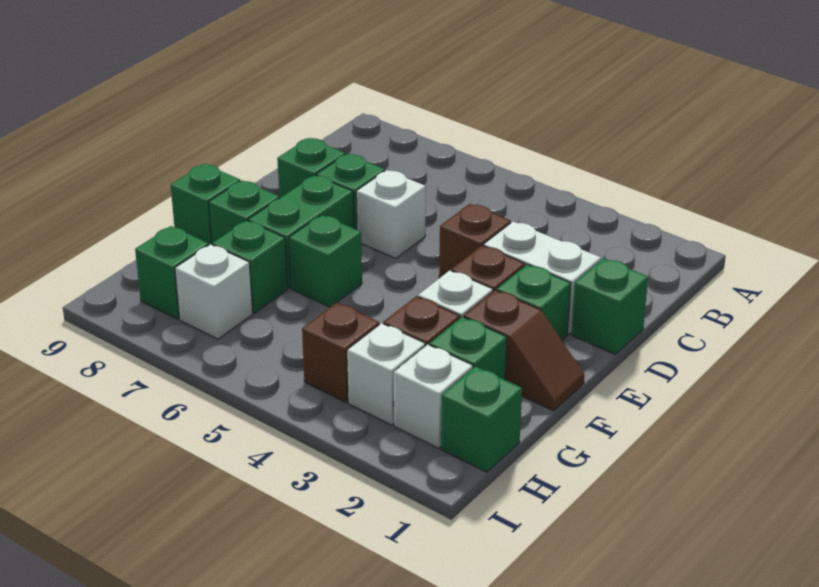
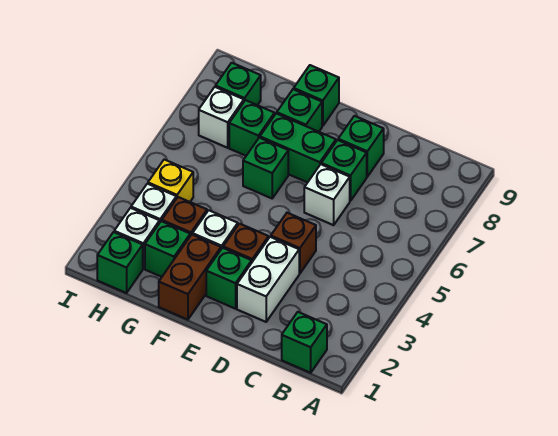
green 1x1 brick [571,258,648,355] -> green 1x1 brick moved to [282,312,327,373]
brown 1x2 slope [464,290,585,411] -> brown 1x2 brick [159,235,221,320]
brown 1x1 brick [302,303,379,402] -> yellow 1x1 brick [148,160,193,202]

